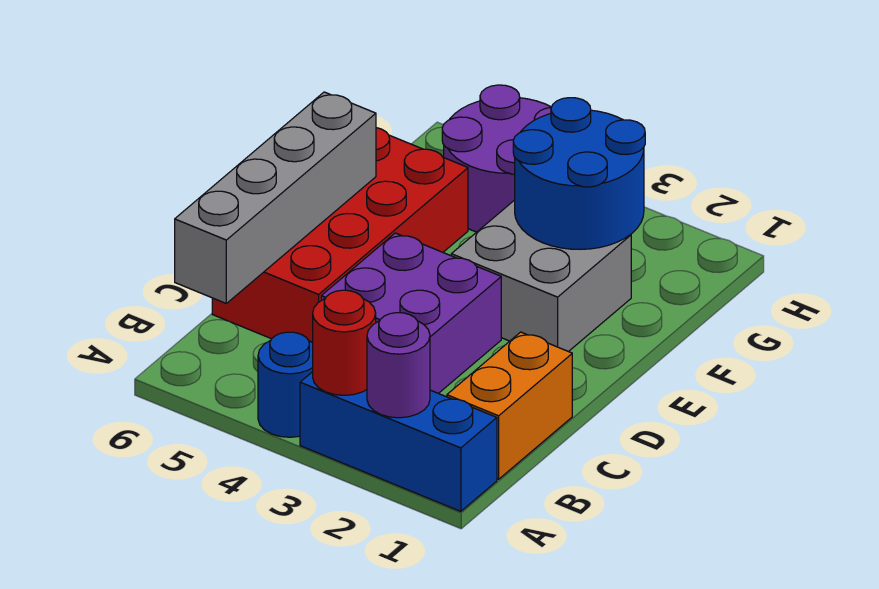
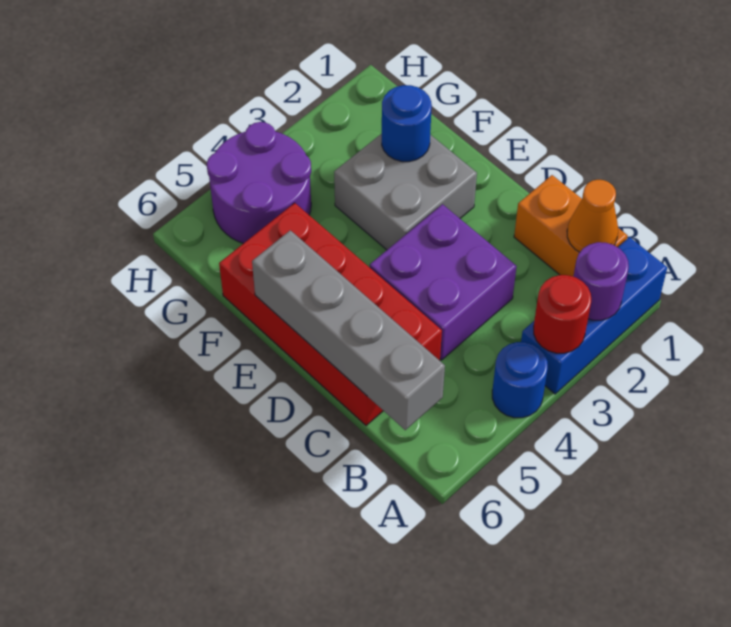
none -> orange 1x1 cone [567,180,618,252]
blue 2x2 round brick [513,98,645,249] -> blue 1x1 round brick [382,85,432,162]

